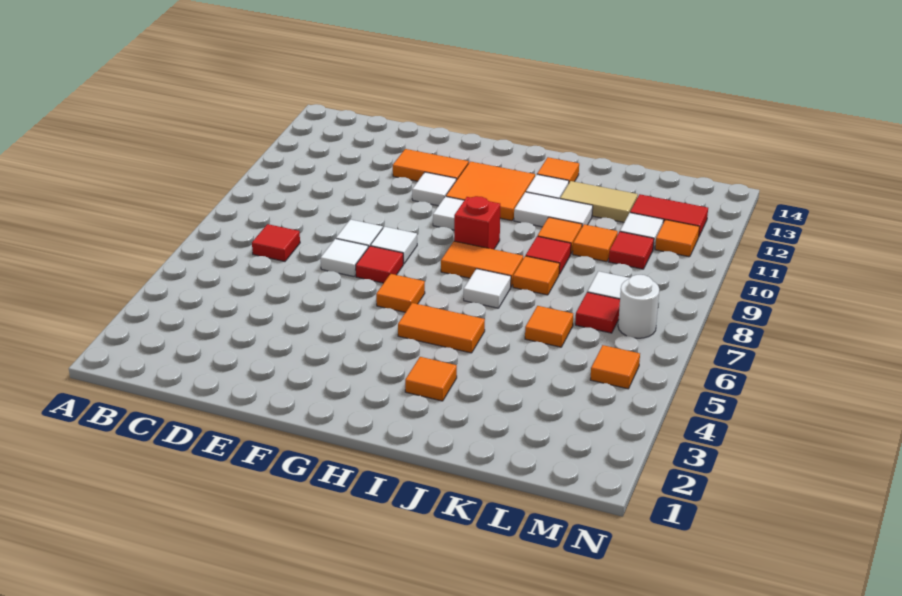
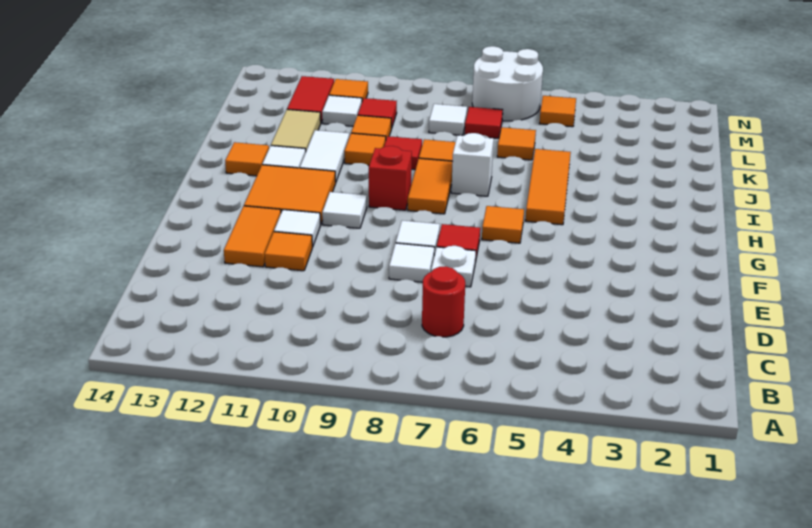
red 1x1 tile [252,224,300,261] -> red 1x1 round brick [422,266,465,337]
white 1x1 tile [321,239,368,277] -> white 1x1 plate [431,246,476,287]
orange 1x2 tile [398,303,485,353] -> orange 1x3 tile [525,149,571,225]
orange 1x1 tile [405,357,457,401] -> orange 1x1 tile moved to [265,232,312,271]
white 1x1 tile [464,269,511,308] -> white 1x1 brick [451,133,494,196]
white 1x1 round brick [618,275,659,338] -> white 2x2 round brick [472,46,543,121]

